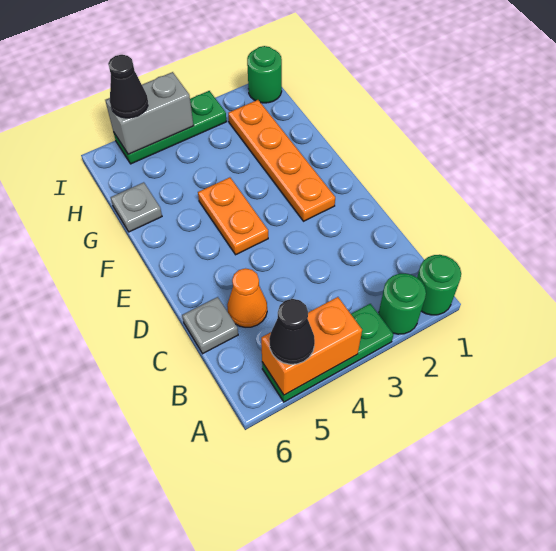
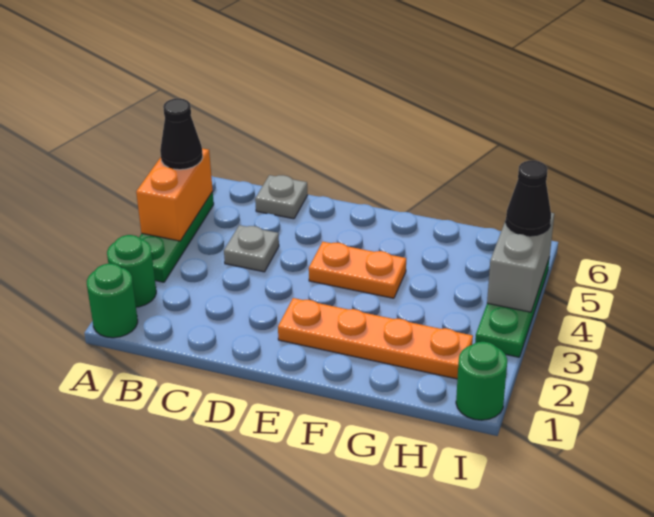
orange 1x1 cone [227,268,267,327] -> none
grey 1x1 plate [111,182,162,232] -> grey 1x1 plate moved to [224,225,279,272]

